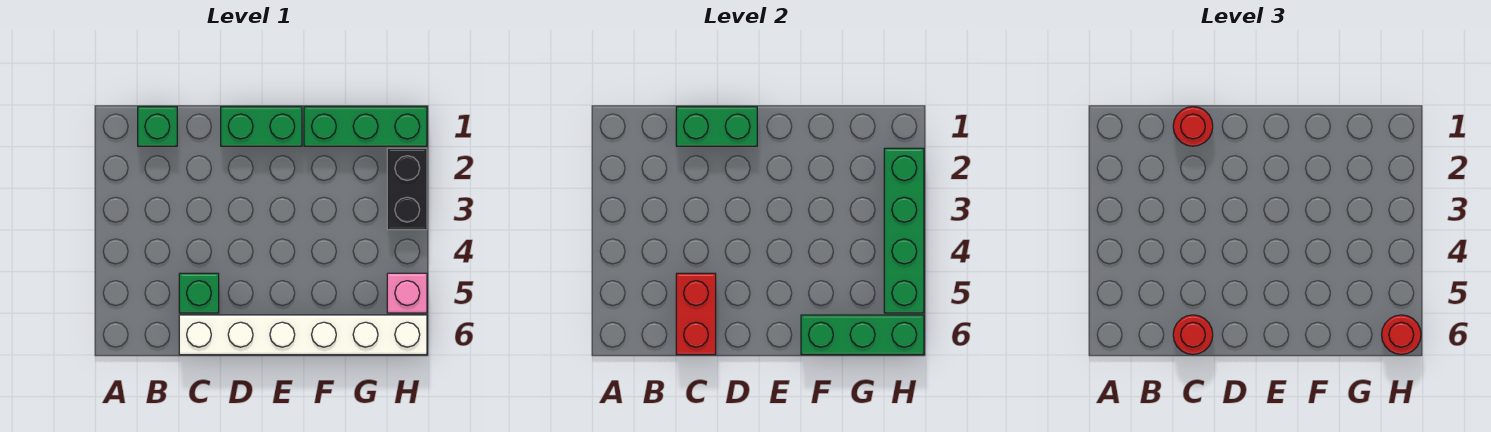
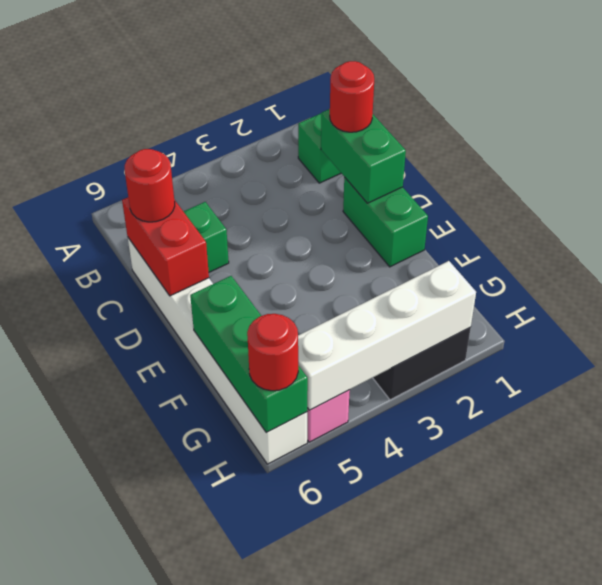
red 1x2 brick [676,273,716,355] -> red 1x2 brick turned to [122,198,209,296]
green 1x3 brick [304,107,427,146] -> none
green 1x4 brick [884,148,924,313] -> white 1x4 brick [298,261,476,410]

